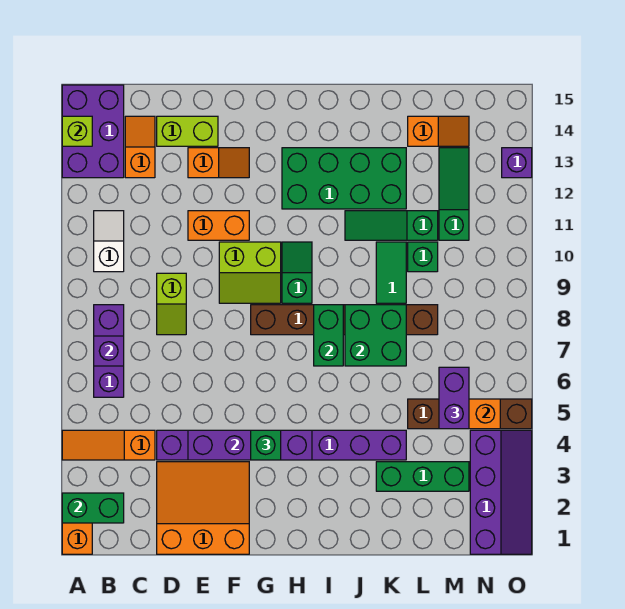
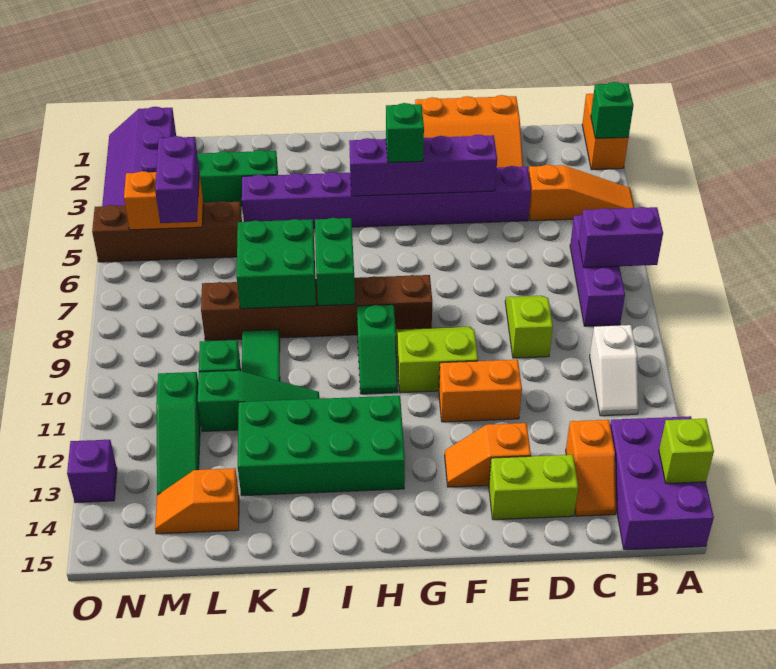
green 1x2 brick [62,493,124,523] -> green 1x1 brick [591,82,633,138]
purple 1x1 brick [94,336,124,366] -> purple 1x2 brick [579,207,663,268]

